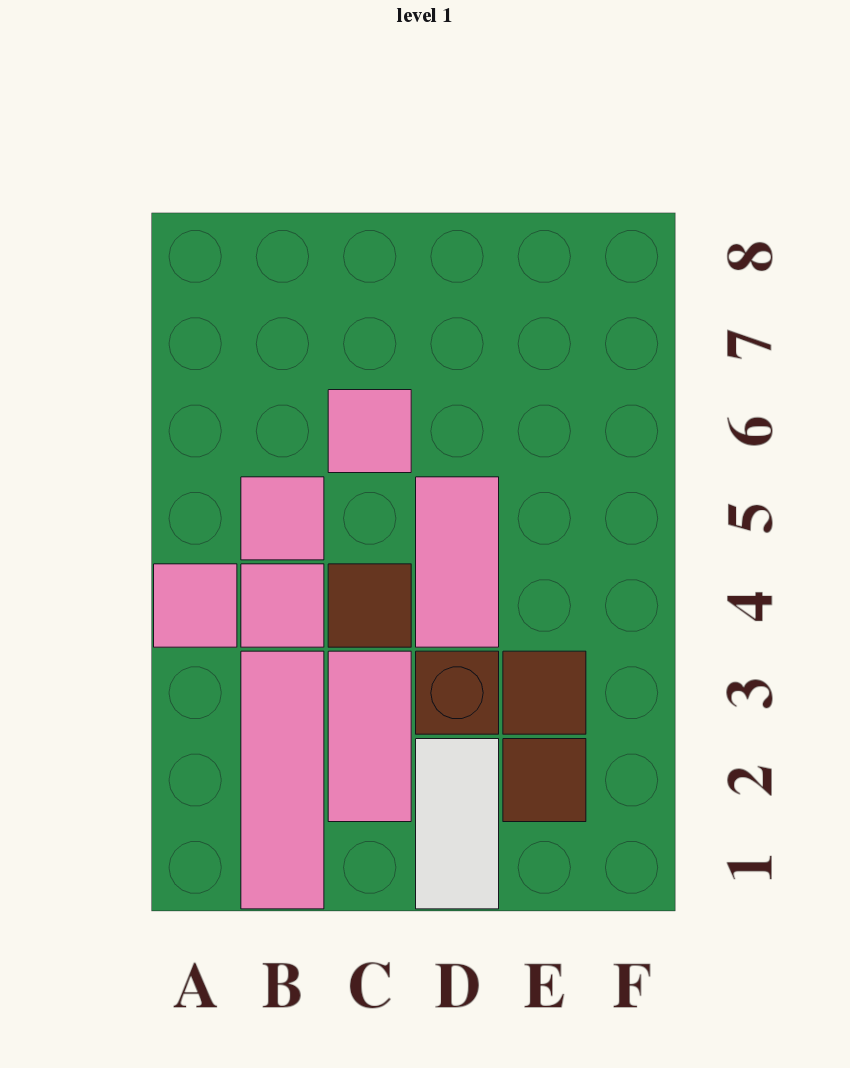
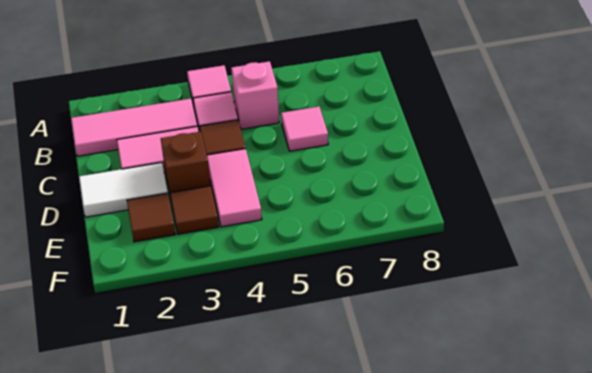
pink 1x1 tile [241,477,324,560] -> pink 1x1 brick [231,61,279,129]
pink 1x2 tile [416,477,499,647] -> pink 1x2 tile turned to [207,149,262,227]

